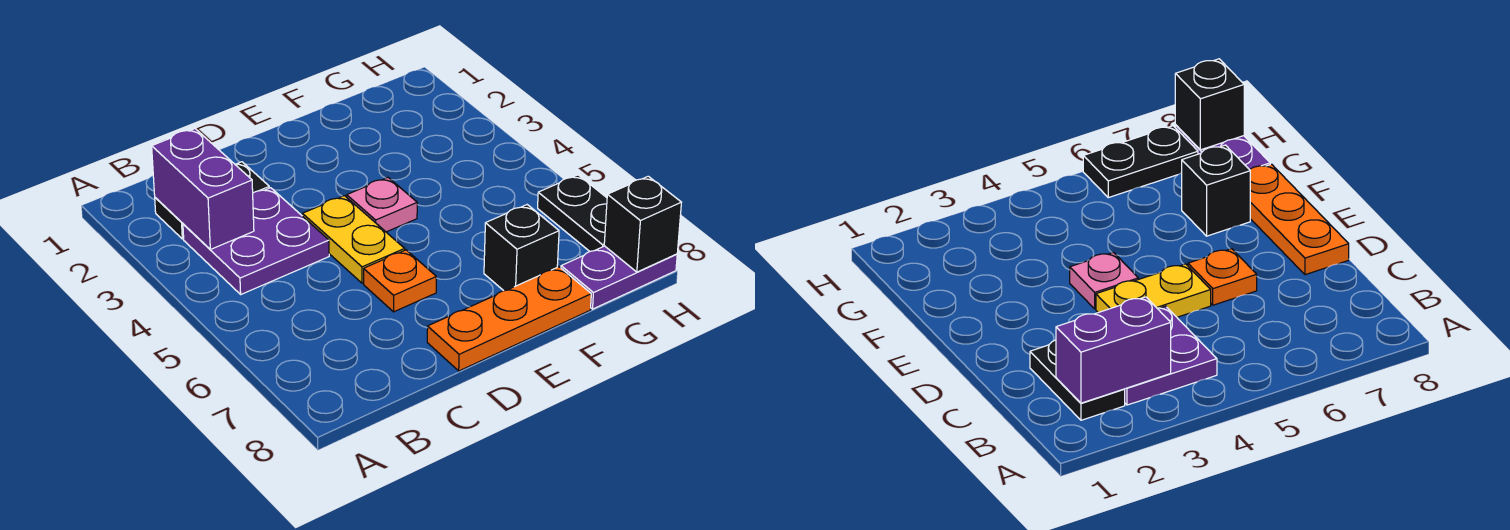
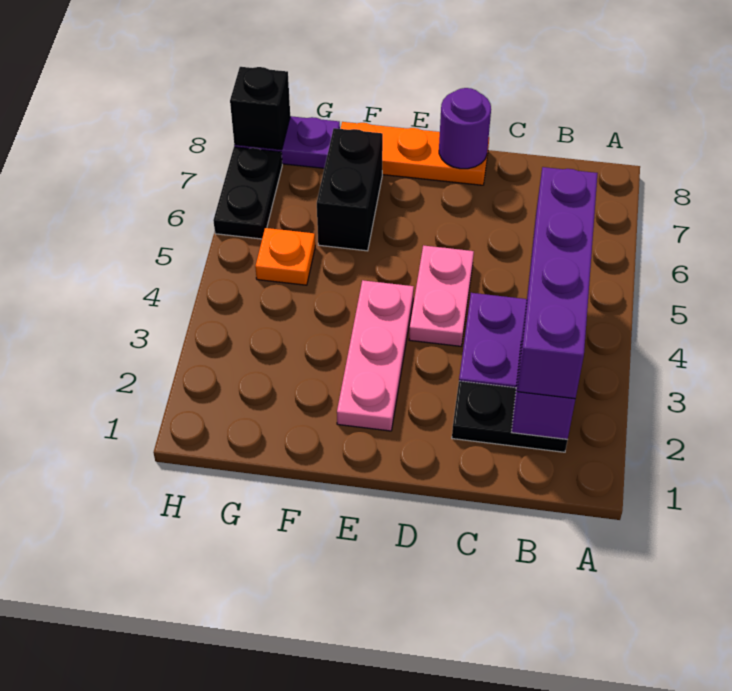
none -> purple 1x4 brick [517,167,598,399]
yellow 1x2 plate [302,196,405,283] -> pink 1x2 plate [409,245,474,346]
orange 1x1 plate [364,250,436,312] -> orange 1x1 plate moved to [255,228,315,285]
none -> purple 1x1 round brick [439,88,491,169]
pink 1x1 plate [347,177,417,232] -> pink 1x3 plate [337,280,414,431]
black 1x1 brick [484,205,559,291] -> black 1x2 brick [317,128,383,251]

